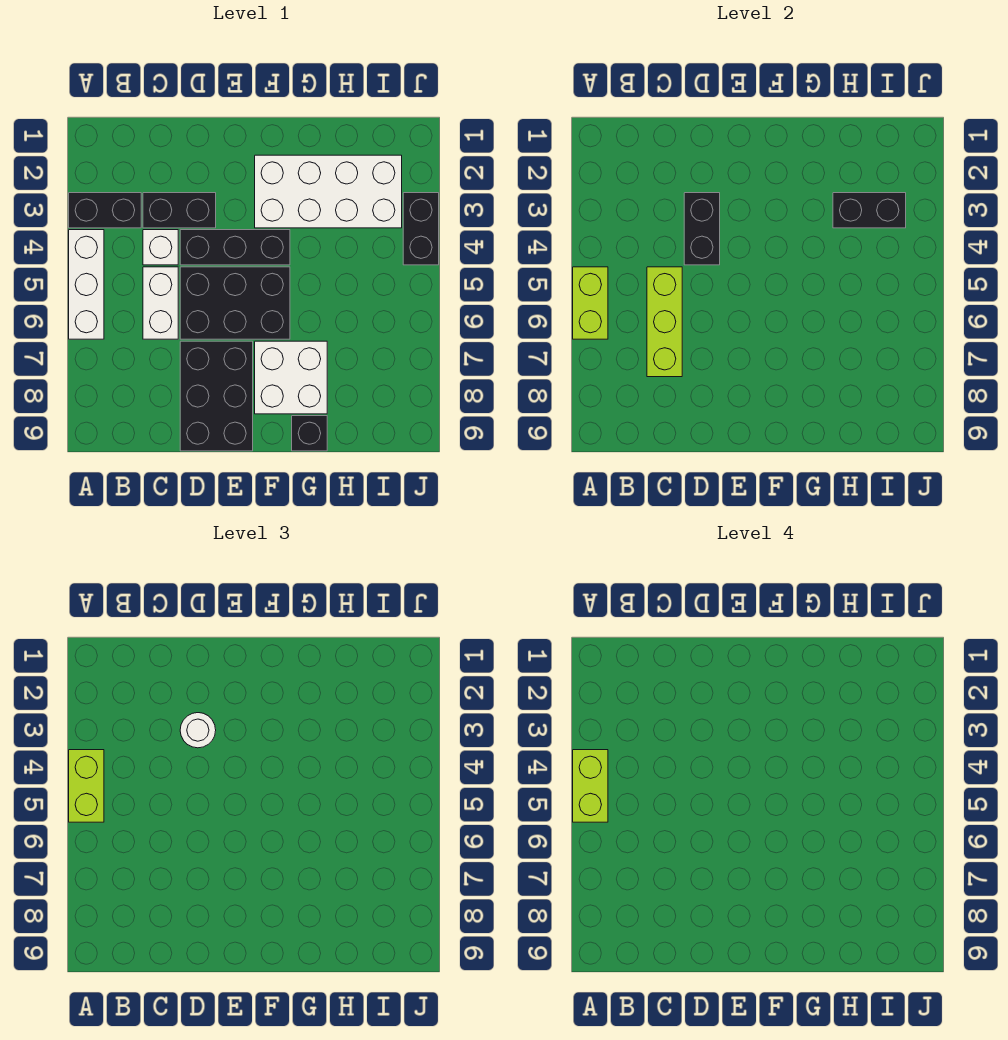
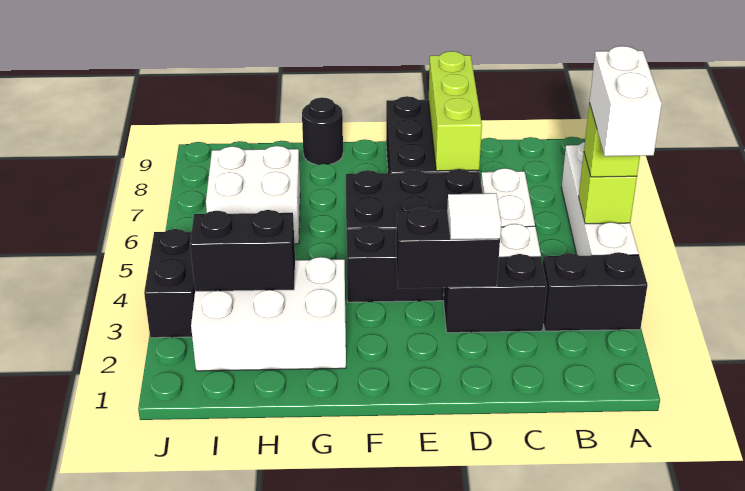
white 1x3 brick [69,230,104,339] -> white 1x4 brick [561,142,639,256]
lime 1x2 brick [69,750,104,822] -> lime 1x1 brick [584,103,640,177]
lime 1x2 brick [573,750,608,822] -> white 1x2 brick [590,46,662,156]
lime 1x2 brick [573,267,608,339] -> lime 1x1 brick [579,153,637,224]
lime 1x3 brick [647,267,682,377] -> lime 1x3 brick moved to [429,51,482,171]
black 1x2 brick [684,193,720,265] -> black 1x2 brick turned to [396,208,500,288]
white 1x1 round brick [180,713,216,748] -> white 1x1 tile [447,193,501,240]
white 2x4 brick [255,155,402,228] -> white 2x3 brick [191,257,346,371]
white 2x2 brick [255,341,327,414] -> white 2x2 brick moved to [206,146,300,244]
black 1x1 brick [292,416,327,451] -> black 1x1 round brick [302,98,343,165]

